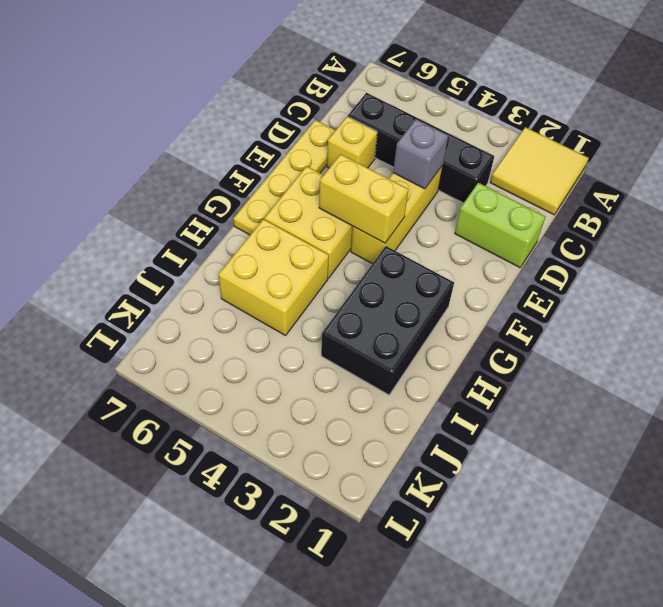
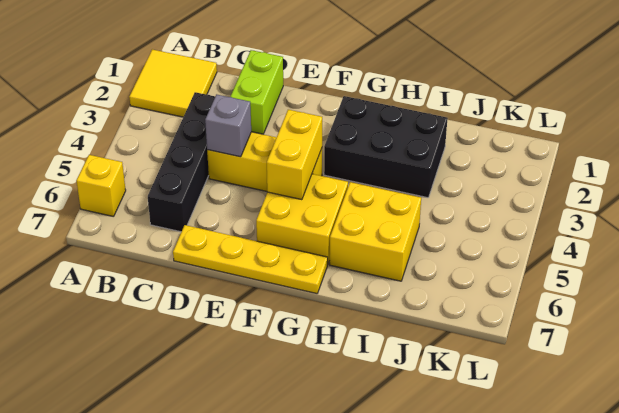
yellow 1x1 brick [327,117,377,168] -> yellow 1x1 brick moved to [76,155,126,217]

